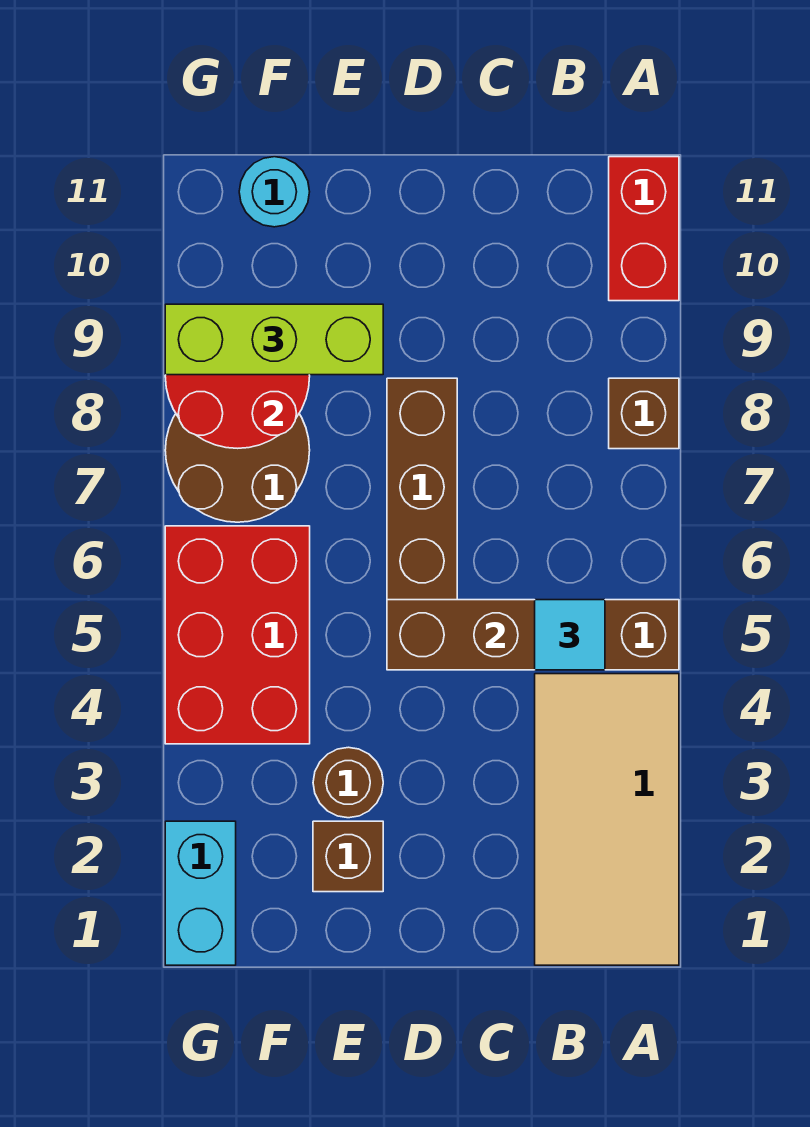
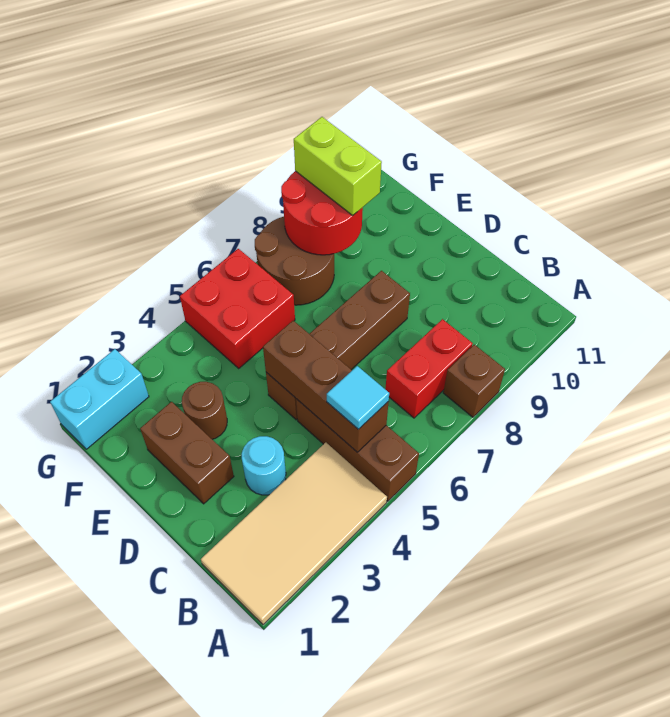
red 1x2 brick [609,157,679,301] -> red 1x2 brick moved to [385,319,473,418]
brown 1x1 brick [313,821,383,892] -> brown 1x2 brick [140,402,234,504]
lime 1x3 brick [165,304,383,375] -> lime 1x2 brick [294,117,382,216]
red 2x3 brick [165,526,310,744] -> red 2x2 brick [180,249,295,368]
cyan 1x1 round brick [239,157,310,227] -> cyan 1x1 round brick moved to [242,436,286,495]

